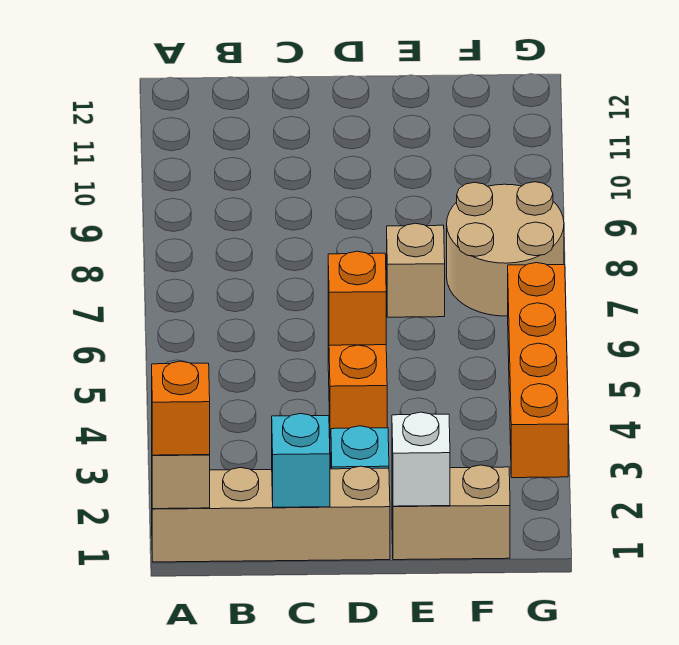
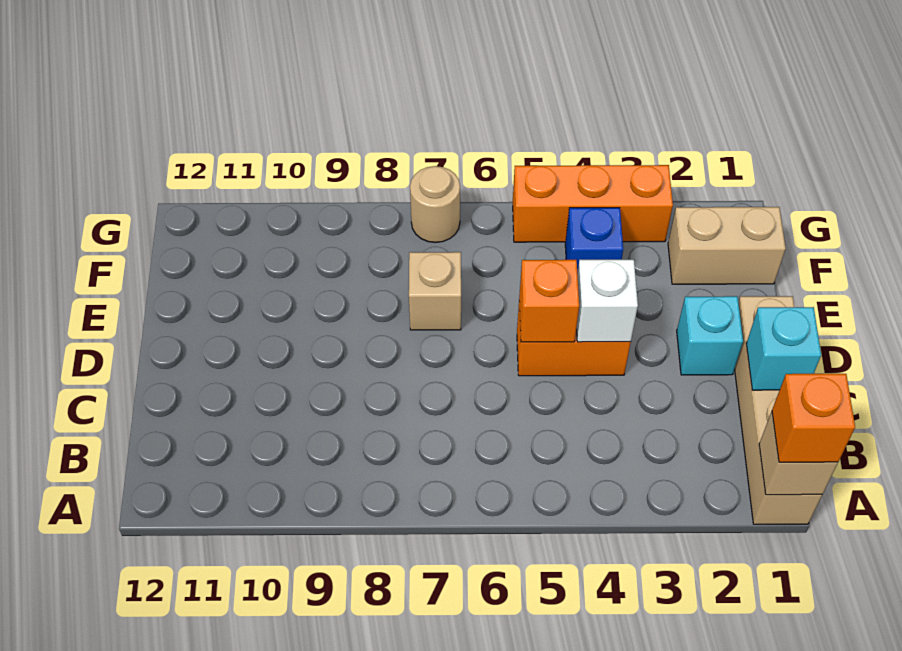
tan 1x2 brick [392,465,510,560] -> tan 1x2 brick turned to [668,207,786,284]
white 1x1 brick [392,412,450,506] -> white 1x1 brick moved to [576,260,638,342]
none -> blue 1x1 brick [565,208,623,274]
tan 2x2 round brick [447,182,564,316] -> tan 1x1 round brick [410,166,460,243]
orange 1x4 brick [508,263,568,478] -> orange 1x3 brick [513,165,673,242]

